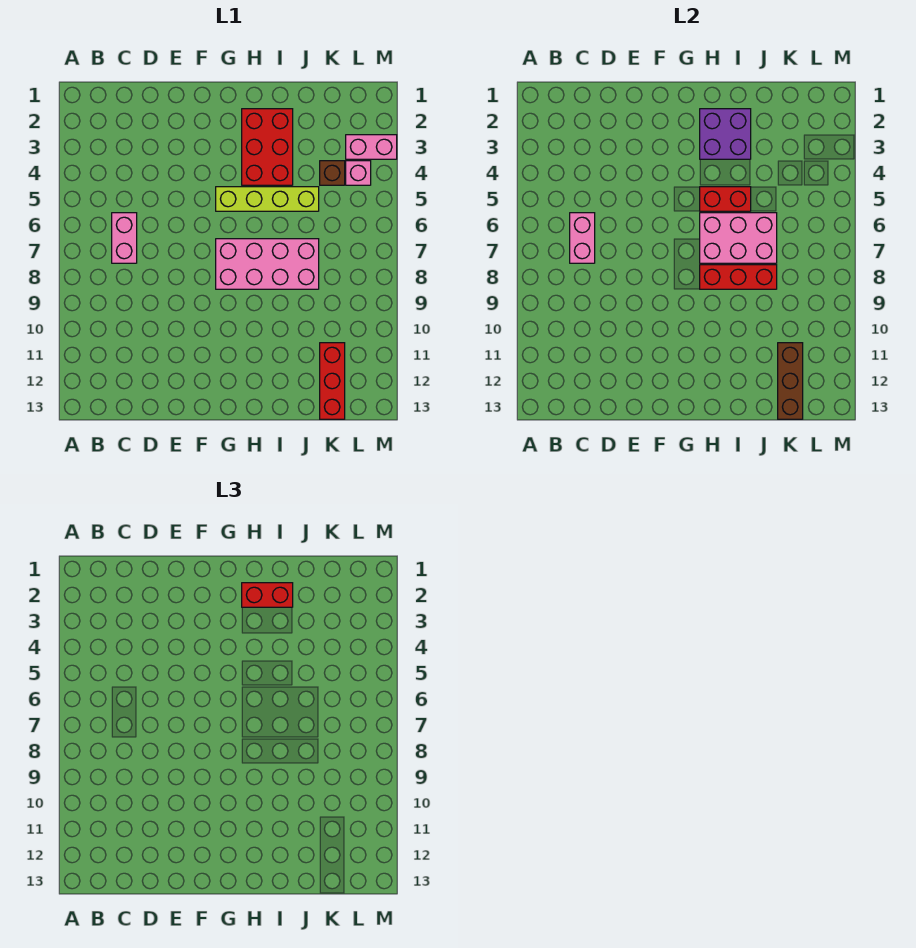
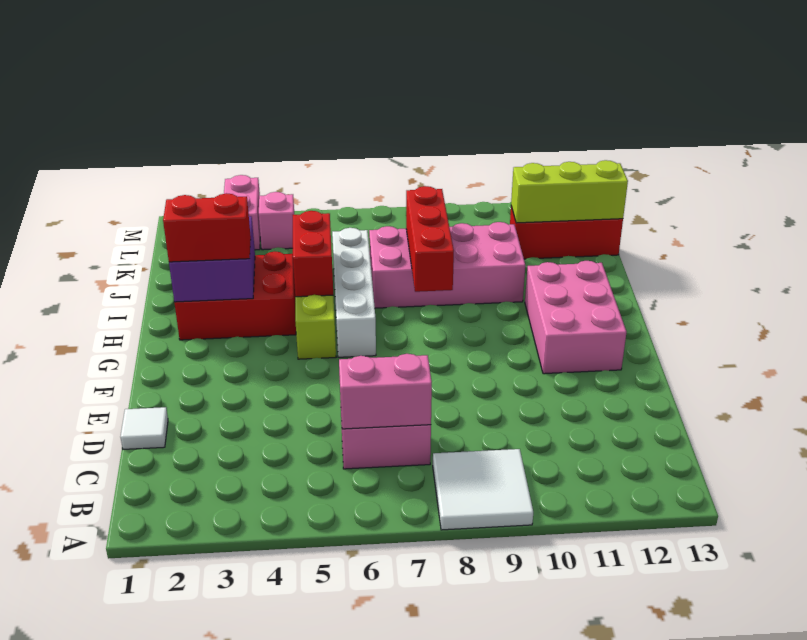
none -> white 2x2 tile [433,449,533,530]
none -> white 1x1 tile [120,407,168,449]
none -> white 1x4 brick [332,228,376,357]
pink 2x4 brick [216,239,319,289] -> pink 2x4 brick turned to [369,222,525,308]
red 1x2 brick [242,583,293,607] -> red 1x2 brick turned to [163,193,251,262]
pink 2x3 brick [700,213,777,263] -> pink 2x3 brick moved to [525,261,627,374]
brown 1x1 brick [320,161,345,185] -> none
brown 1x3 brick [778,343,803,419] -> lime 1x3 brick [511,160,628,223]

